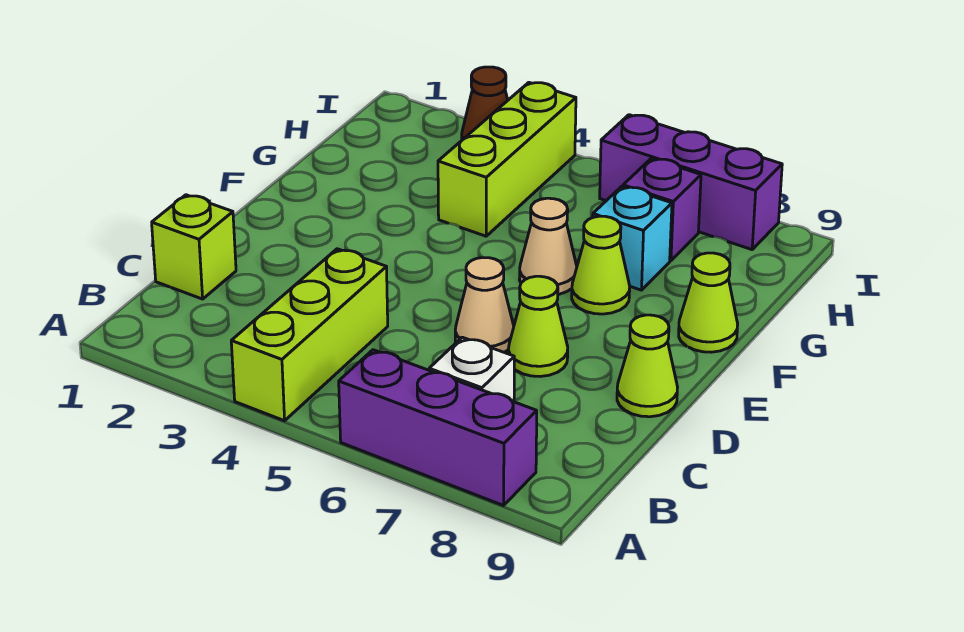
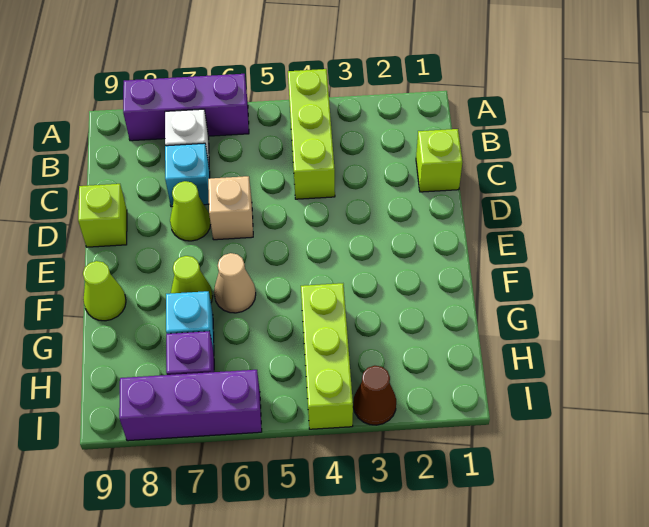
none -> cyan 1x1 brick [165,143,210,207]
tan 1x1 cone [455,258,514,353] -> tan 1x1 brick [208,176,253,240]
lime 1x1 cone [617,315,677,417] -> lime 1x1 brick [78,184,127,247]

